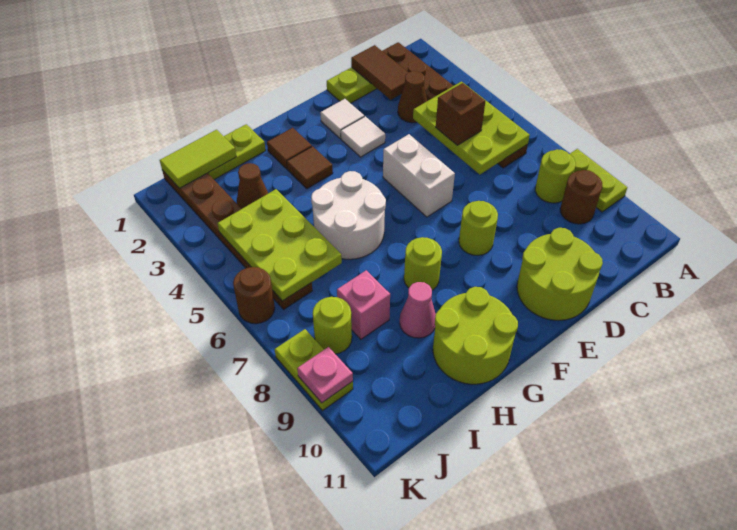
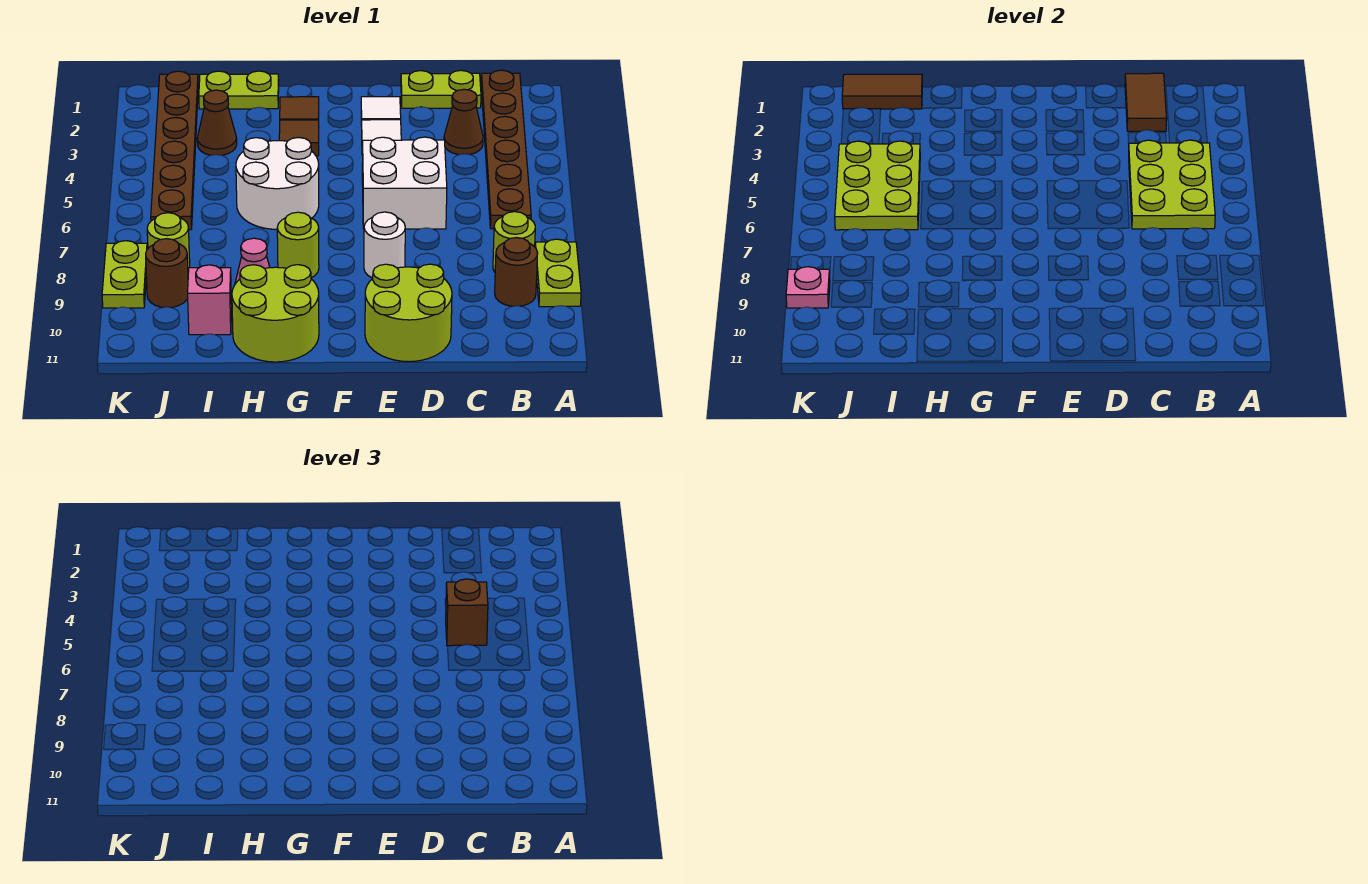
white 1x2 brick [383,134,455,217] -> white 2x2 brick [362,137,447,229]
lime 1x1 round brick [459,201,498,255] -> white 1x1 round brick [364,212,405,278]
lime 1x2 tile [160,130,236,188] -> brown 1x2 tile [842,74,922,109]
pink 1x1 brick [337,270,390,339] -> pink 1x1 brick moved to [188,265,232,335]
brown 1x1 round brick [233,267,275,324] -> brown 1x1 round brick moved to [146,239,188,307]

